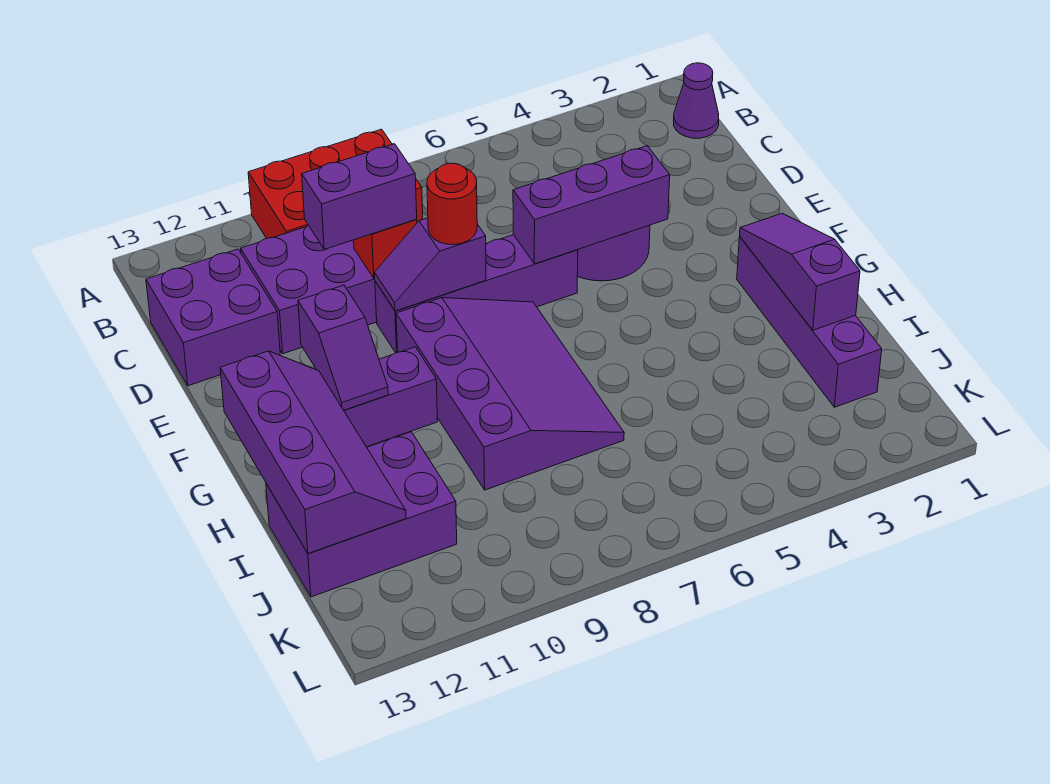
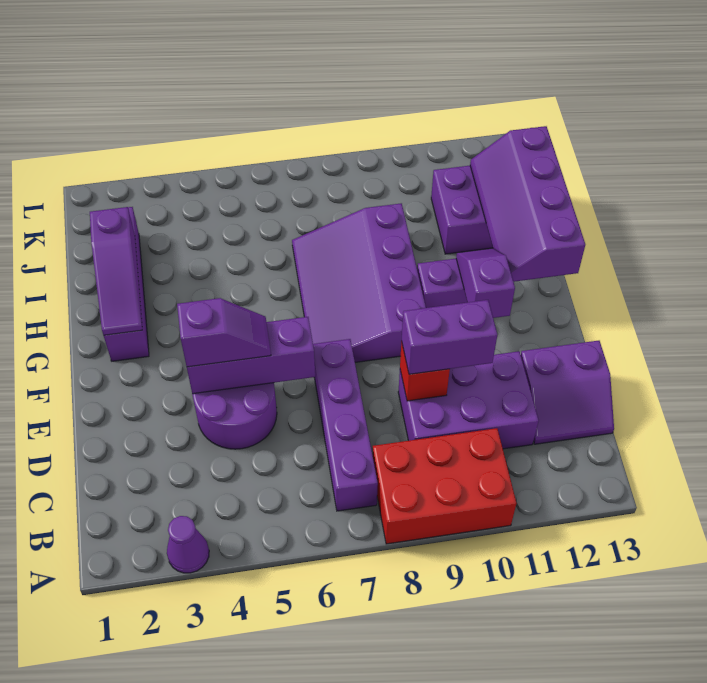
purple 1x1 cone [673,63,719,138] -> purple 1x1 cone moved to [167,516,209,573]
purple 2x2 brick [146,249,280,386] -> purple 2x2 slope [521,341,614,444]
purple 1x4 brick [375,235,578,353] -> purple 1x4 brick turned to [313,339,378,511]
purple 1x2 slope [375,218,486,311] -> purple 1x2 slope moved to [177,298,271,367]
red 1x1 round brick [427,163,477,245] -> none

